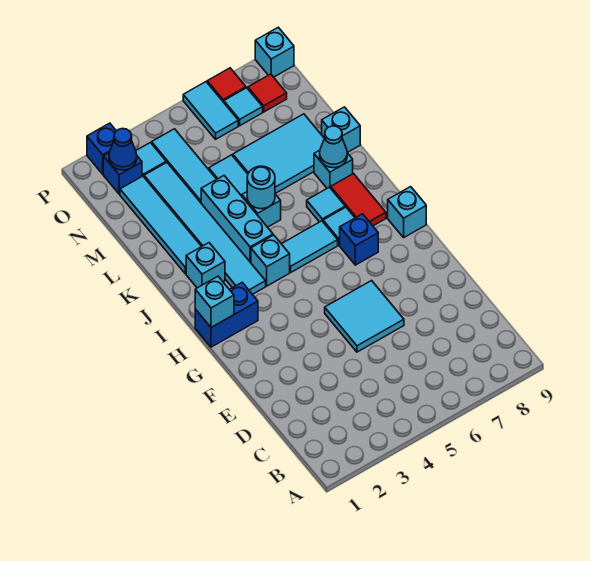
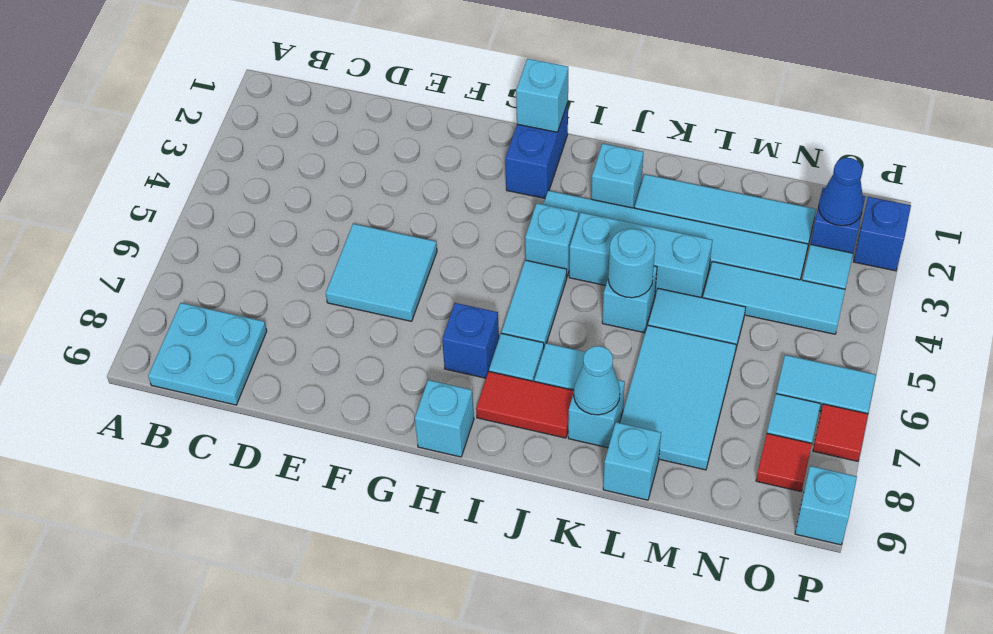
none -> cyan 2x2 plate [148,303,267,405]

